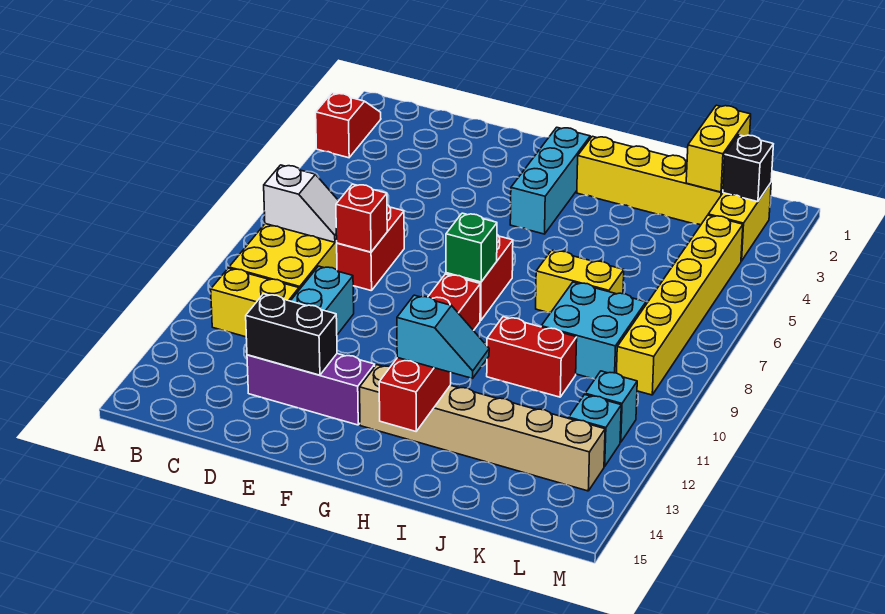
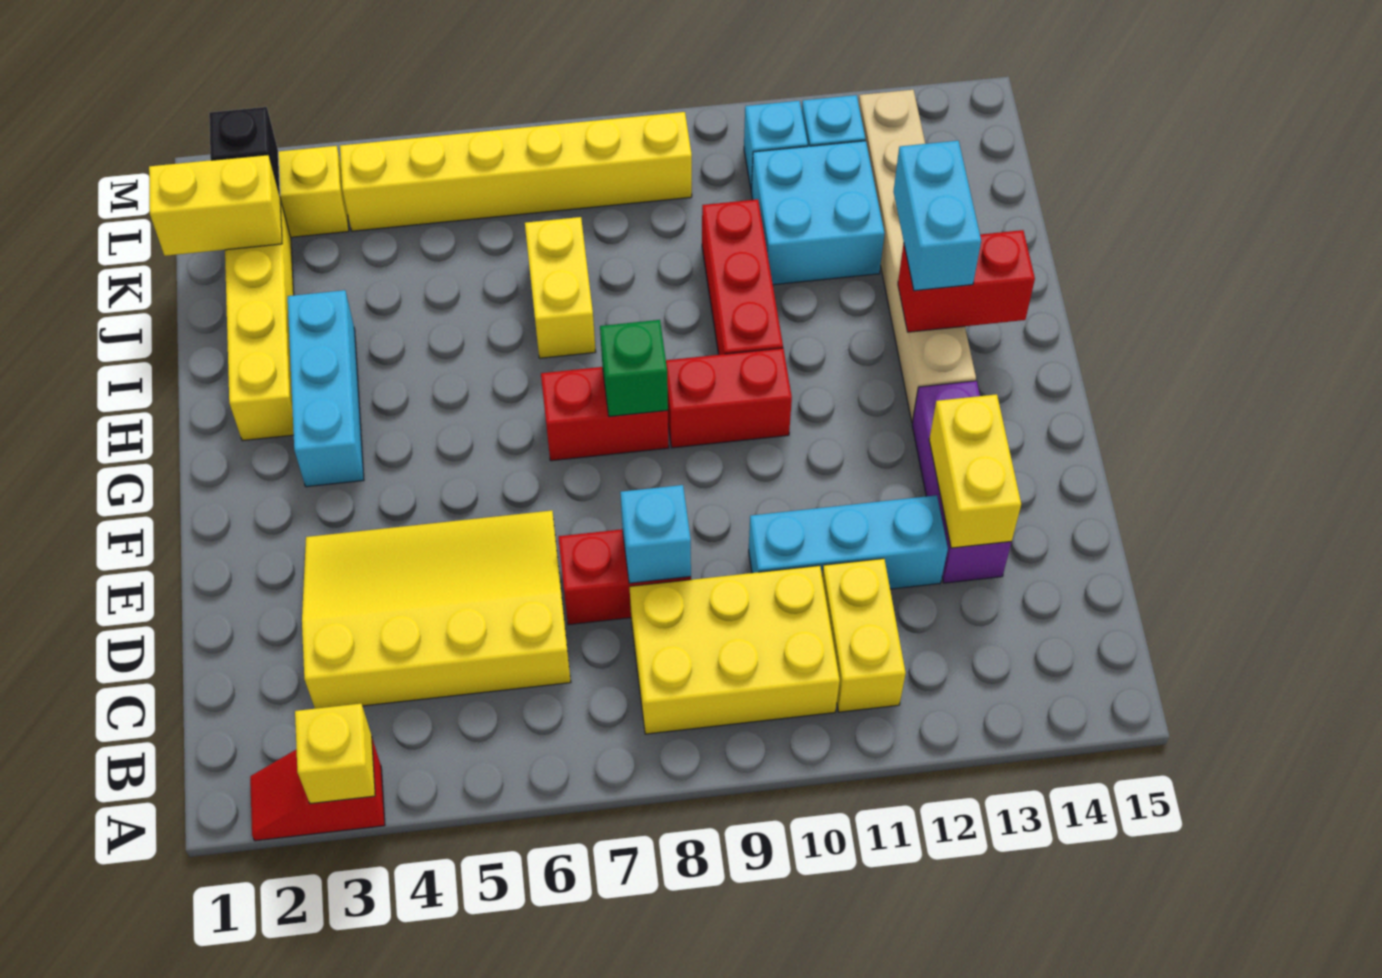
none -> yellow 1x1 brick [295,704,375,804]
white 1x2 slope [264,165,338,242] -> none
none -> yellow 3x4 slope [302,510,571,709]
red 1x1 brick [336,184,387,252] -> cyan 1x1 brick [620,485,691,583]
black 1x2 brick [246,294,337,375] -> yellow 1x2 brick [929,394,1021,548]
cyan 1x3 brick [510,127,590,234] -> cyan 1x3 brick turned to [288,290,364,487]
cyan 1x2 slope [397,295,489,378] -> cyan 1x2 brick [893,141,981,291]
red 1x2 brick [487,317,577,397] -> red 1x3 brick [702,199,783,355]
cyan 2x2 brick [541,282,646,379] -> cyan 2x2 brick moved to [751,141,884,285]

